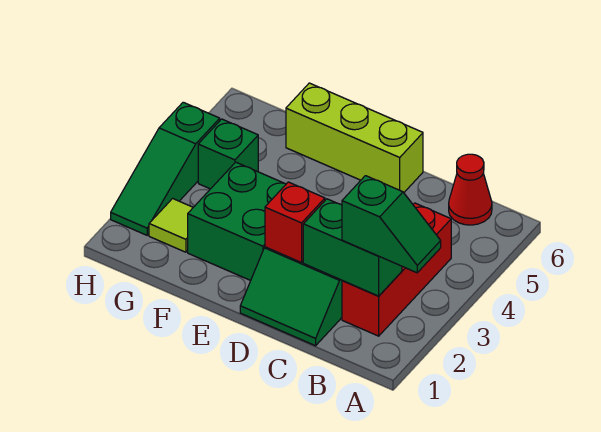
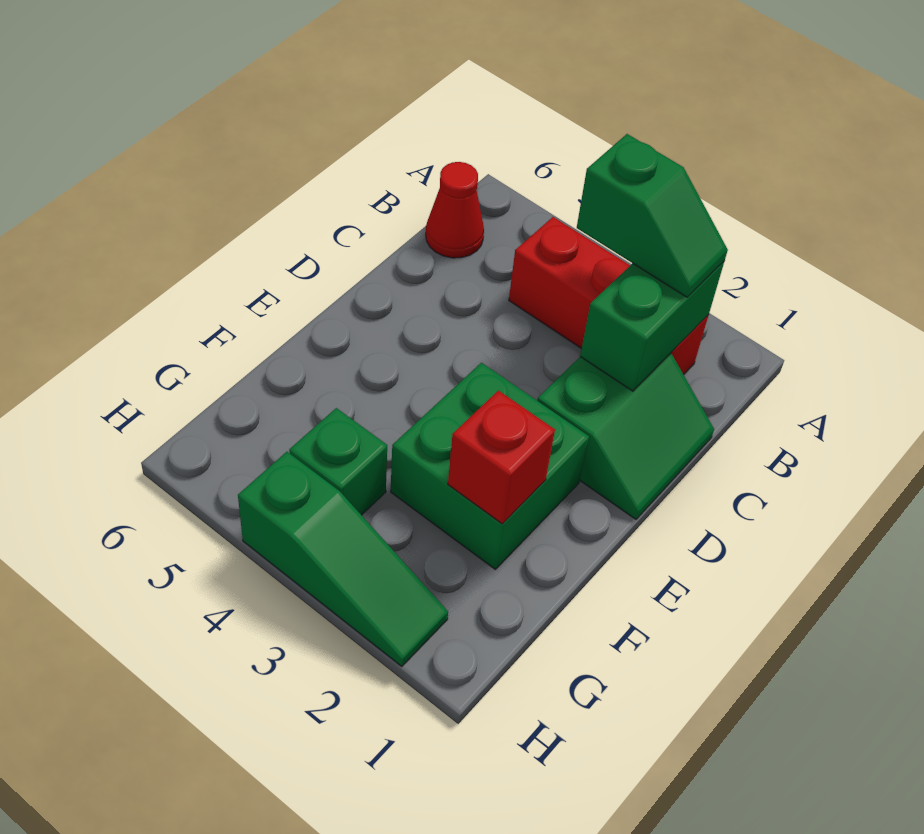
green 1x2 slope [342,176,441,273] -> green 1x2 slope turned to [577,134,728,297]
red 1x1 brick [265,182,325,263] -> red 1x1 brick moved to [448,391,555,524]
lime 1x3 brick [286,83,423,192] -> none
lime 1x1 tile [149,199,193,252] -> none

